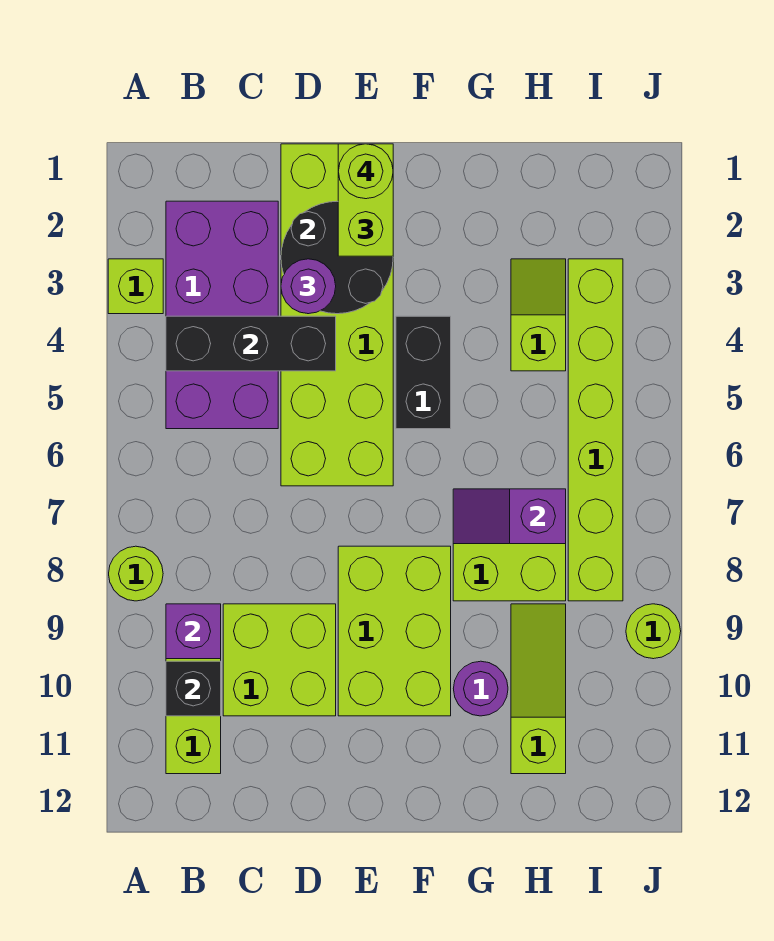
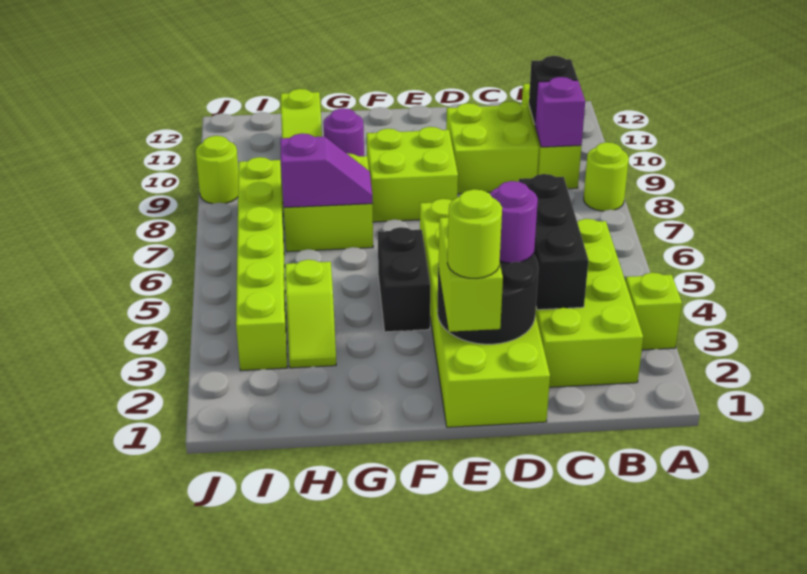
purple 2x4 brick [166,201,278,429] -> lime 2x4 brick [535,219,643,387]
black 1x3 brick [166,316,336,371] -> black 1x3 brick turned to [519,174,588,310]
lime 2x3 brick [338,546,451,716] -> lime 2x2 brick [367,127,458,222]

